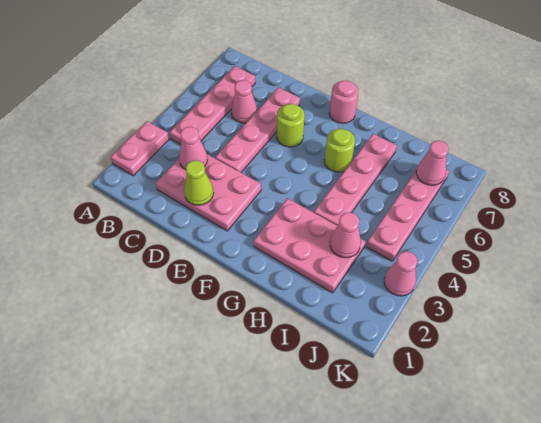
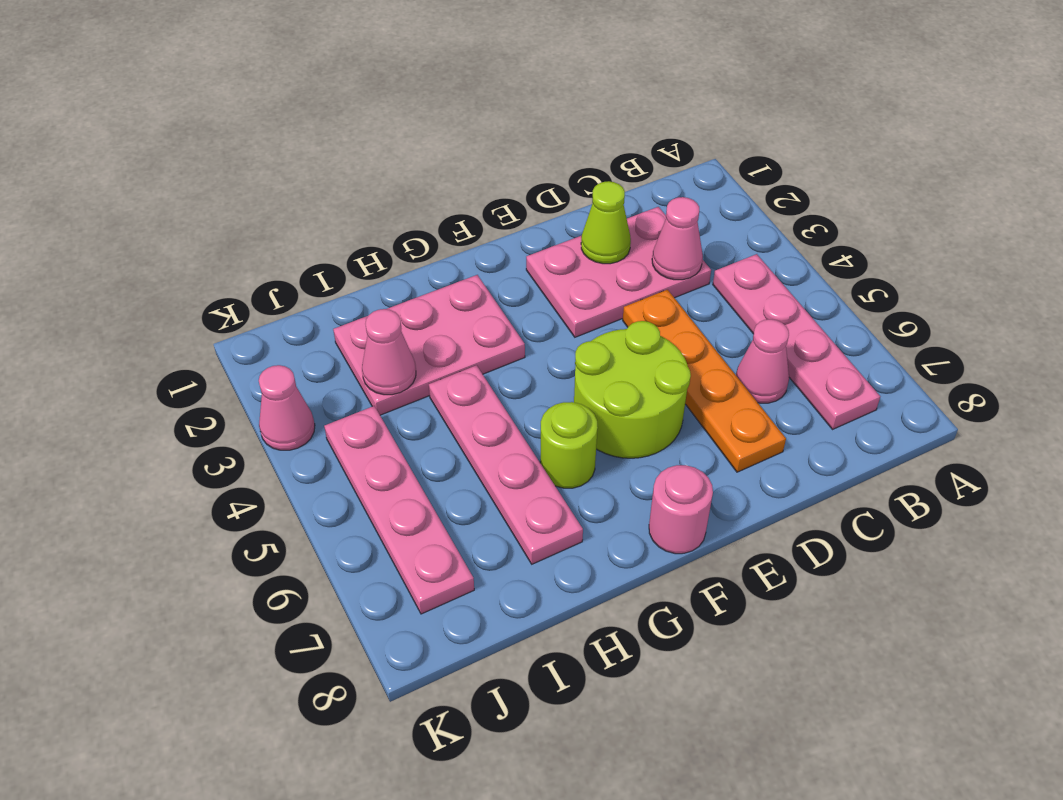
pink 1x2 plate [111,121,169,176] -> none
pink 1x4 plate [215,87,300,172] -> orange 1x4 plate [623,290,786,472]
lime 1x1 round brick [277,104,305,147] -> lime 2x2 round brick [574,321,691,458]
pink 1x1 cone [416,141,449,185] -> none

